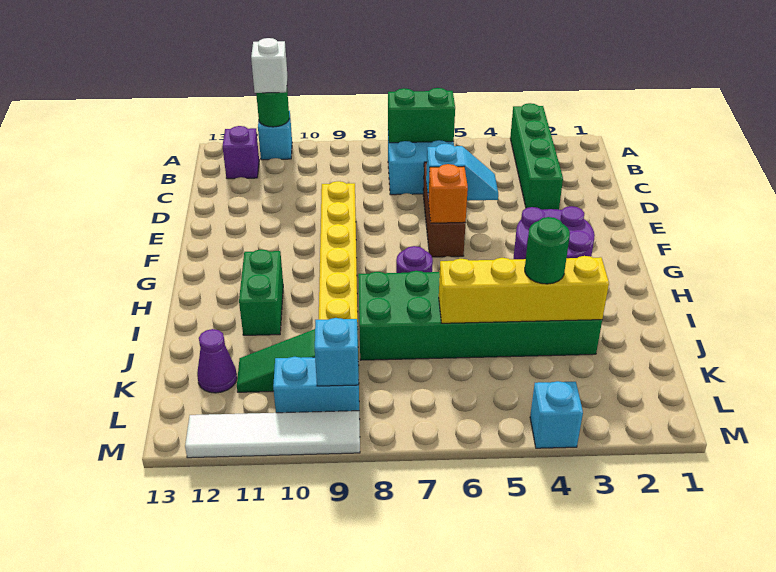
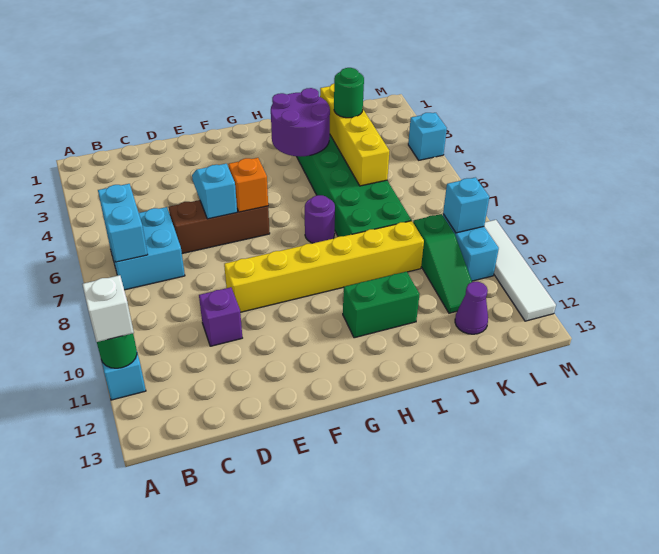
green 1x4 brick [510,103,563,210] -> none
green 1x2 brick [388,88,455,143] -> cyan 1x2 brick [98,184,148,262]
purple 1x1 brick [222,126,259,179] -> purple 1x1 brick moved to [199,287,242,346]

